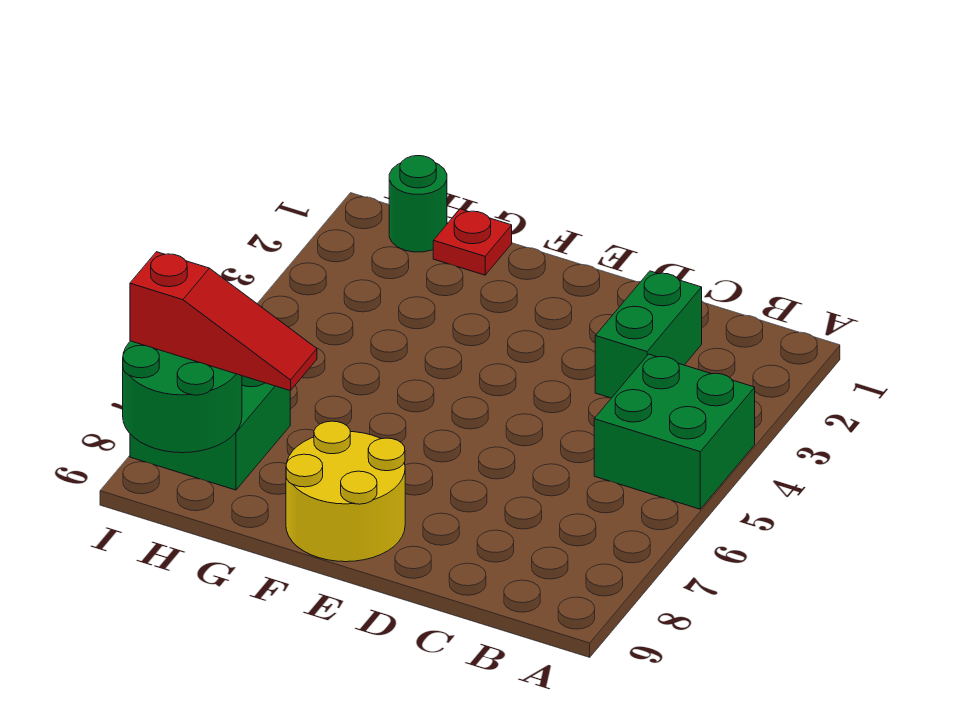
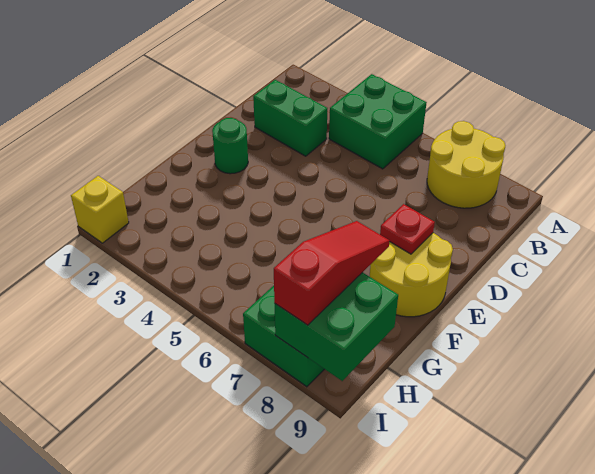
none -> yellow 2x2 round brick [427,121,506,208]
red 1x1 plate [433,209,512,275] -> red 1x1 plate moved to [380,204,435,254]
green 1x1 round brick [389,156,447,252] -> green 1x1 round brick moved to [212,118,248,174]
green 2x2 round brick [123,341,242,453] -> green 2x2 brick [275,272,398,381]
none -> yellow 1x1 brick [71,176,129,243]

